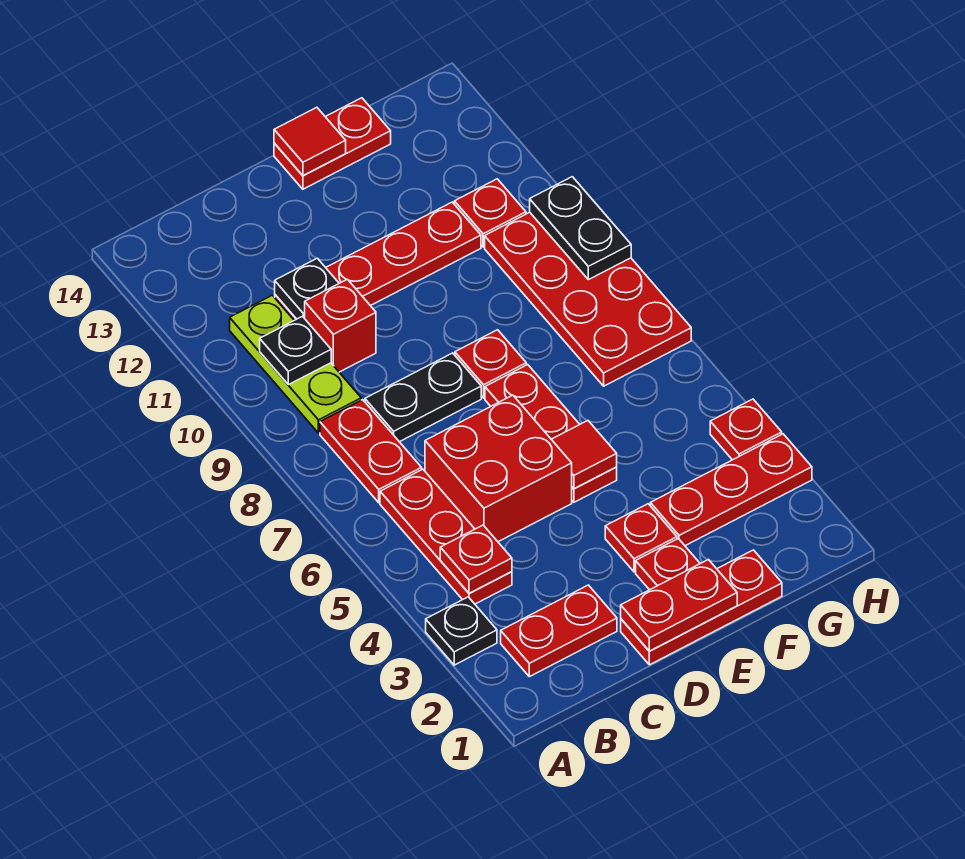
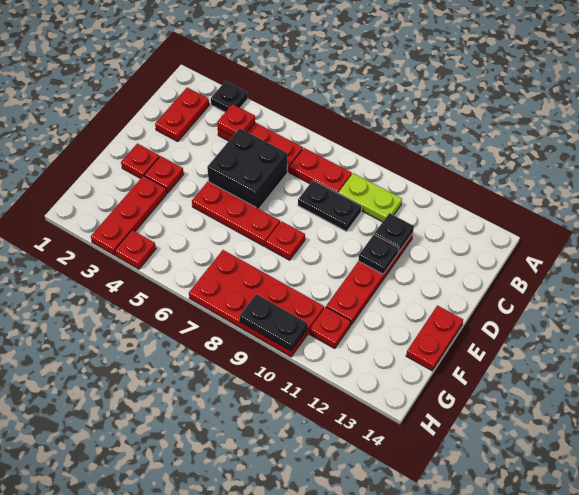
lime 1x3 plate [230,295,361,433] -> lime 1x2 plate [338,173,402,222]
black 1x1 plate [260,316,331,385] -> black 1x1 plate moved to [358,234,399,274]
red 2x2 brick [425,395,572,542] -> black 2x2 brick [207,128,287,209]
black 1x2 plate [365,353,481,442] -> black 1x2 plate turned to [298,180,362,232]
red 1x1 brick [305,279,376,372] -> none
red 1x3 plate [621,550,782,665] -> none
red 1x2 plate [621,560,737,651] -> none
red 1x1 tile [551,421,617,489] -> none
red 1x1 tile [274,107,346,175] -> none

